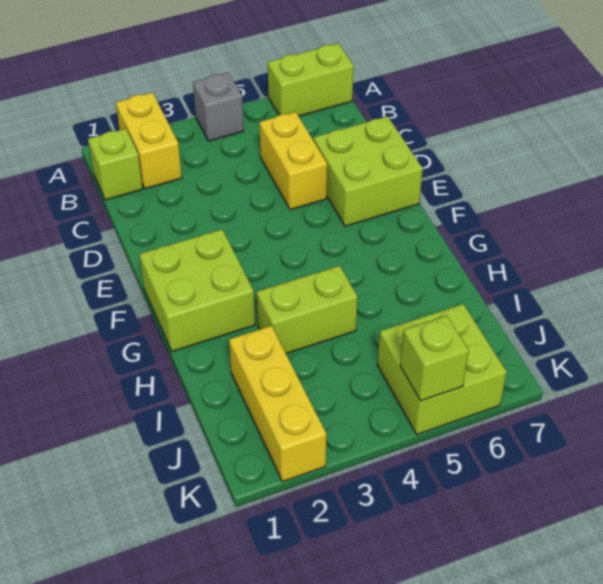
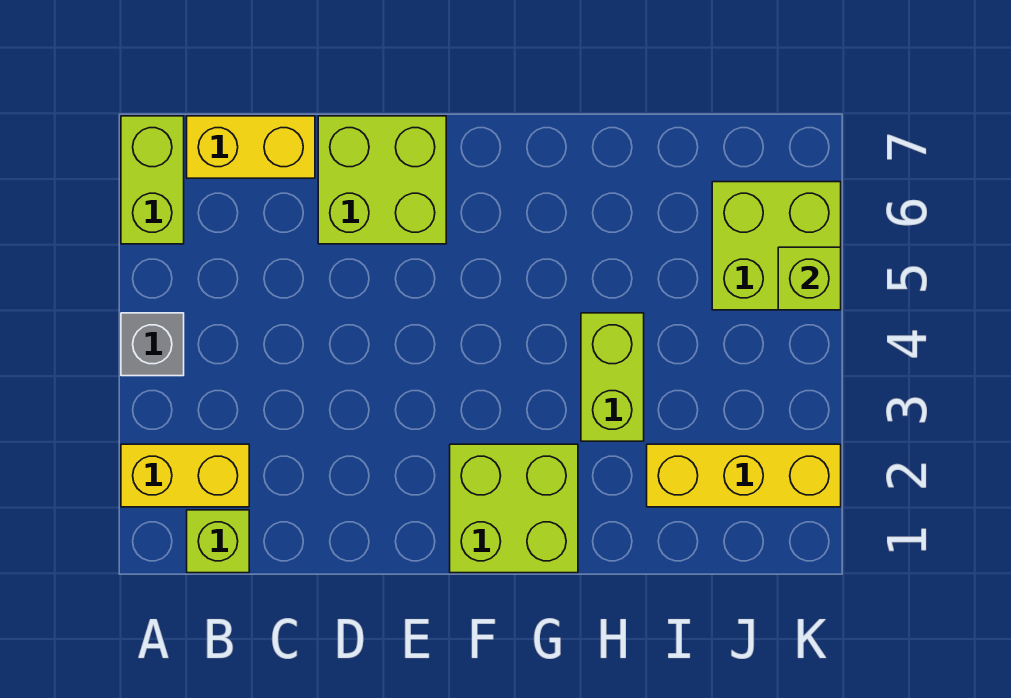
yellow 1x2 brick [259,112,327,210] -> yellow 1x2 brick moved to [187,116,315,178]

